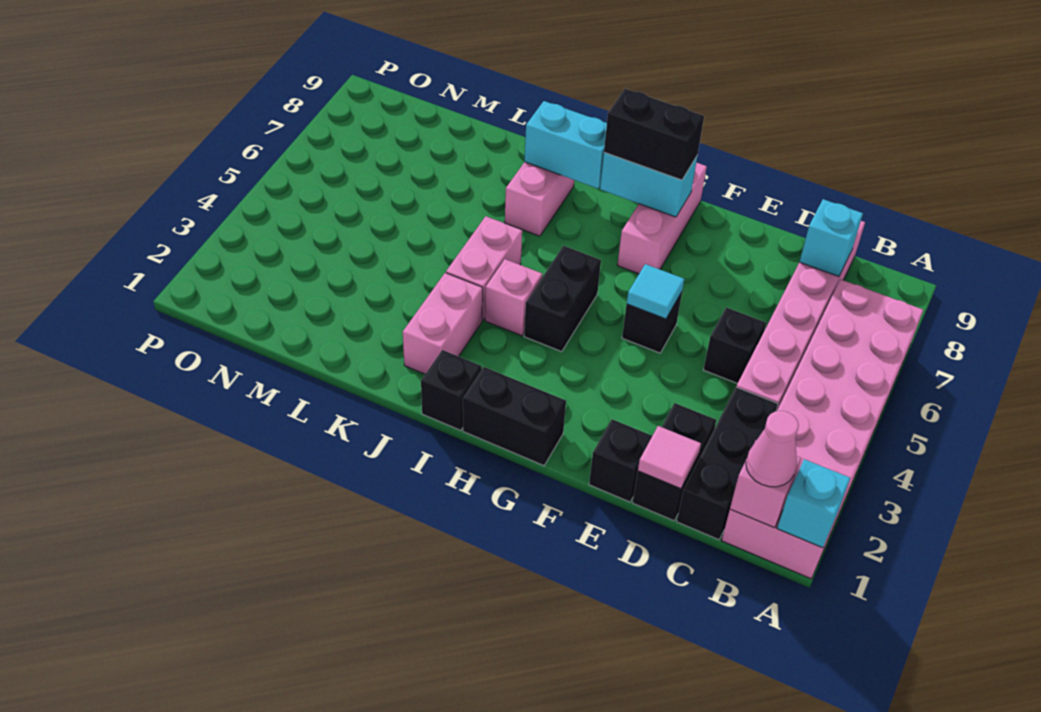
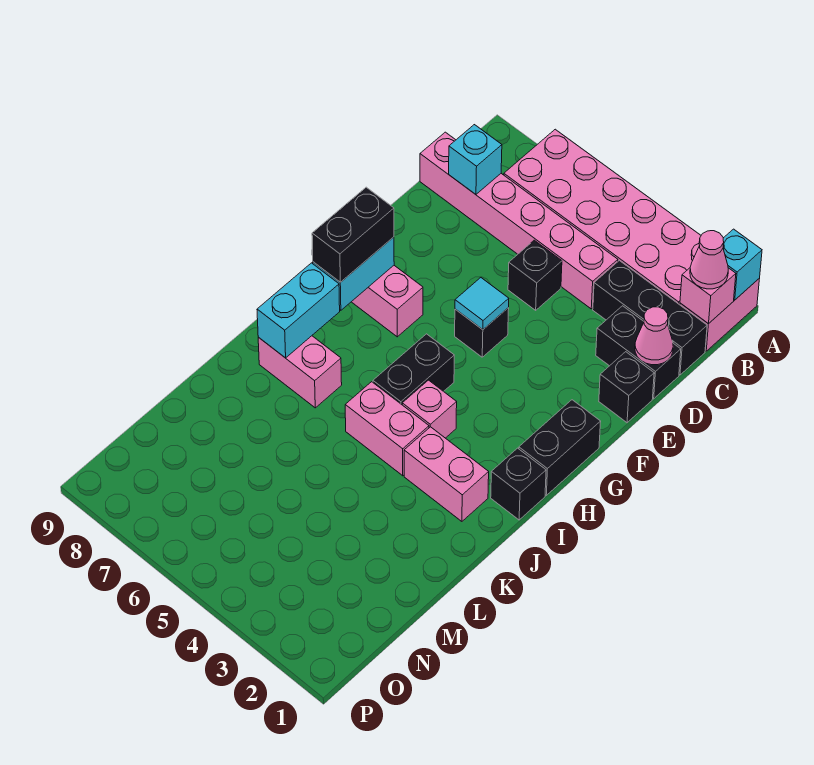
pink 1x1 tile [638,426,701,489] -> pink 1x1 cone [635,307,673,365]
black 1x2 brick [524,246,601,352] -> black 1x2 brick turned to [373,334,454,404]

